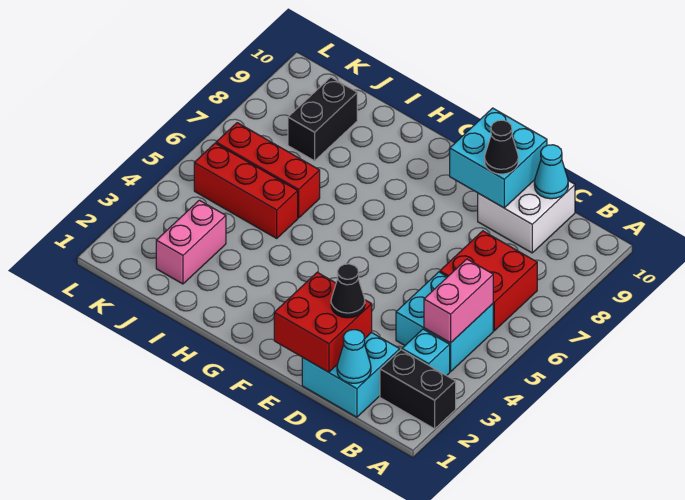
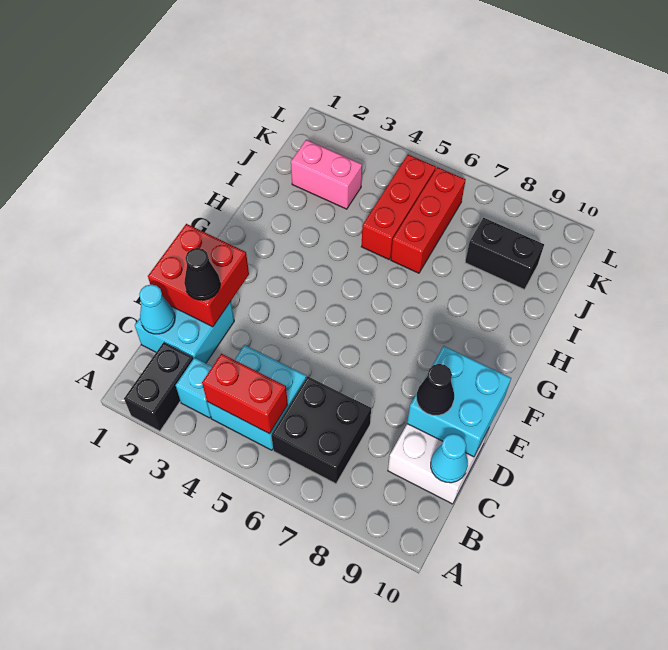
pink 1x2 brick [424,259,493,343] -> red 1x2 brick [202,354,288,434]
red 2x2 brick [440,231,537,331] -> black 2x2 brick [271,376,371,484]

